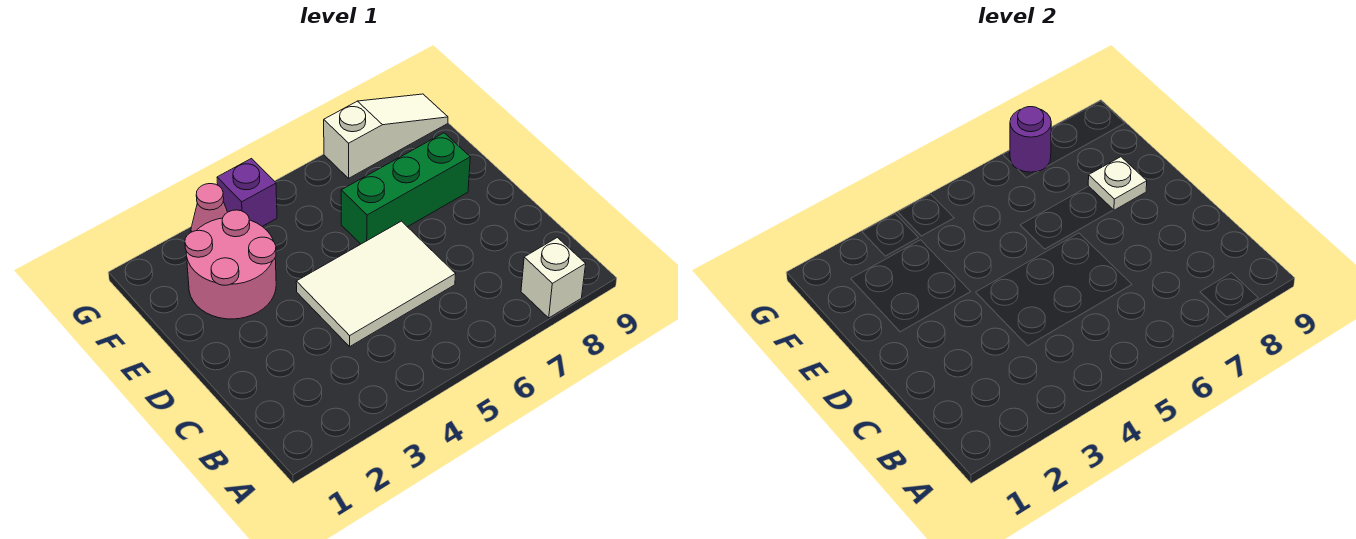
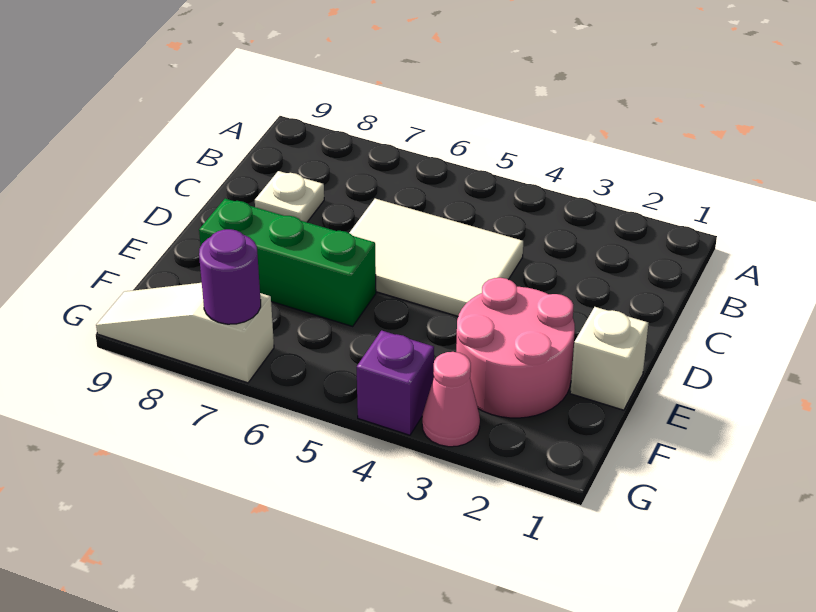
white 1x1 brick [521,237,586,318] -> white 1x1 brick moved to [570,307,648,410]
white 1x1 plate [1088,157,1147,210] -> white 1x1 plate moved to [255,171,324,222]

